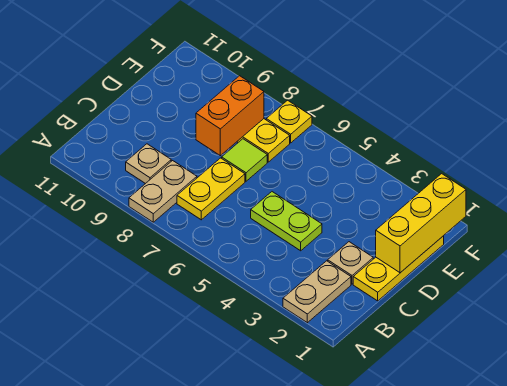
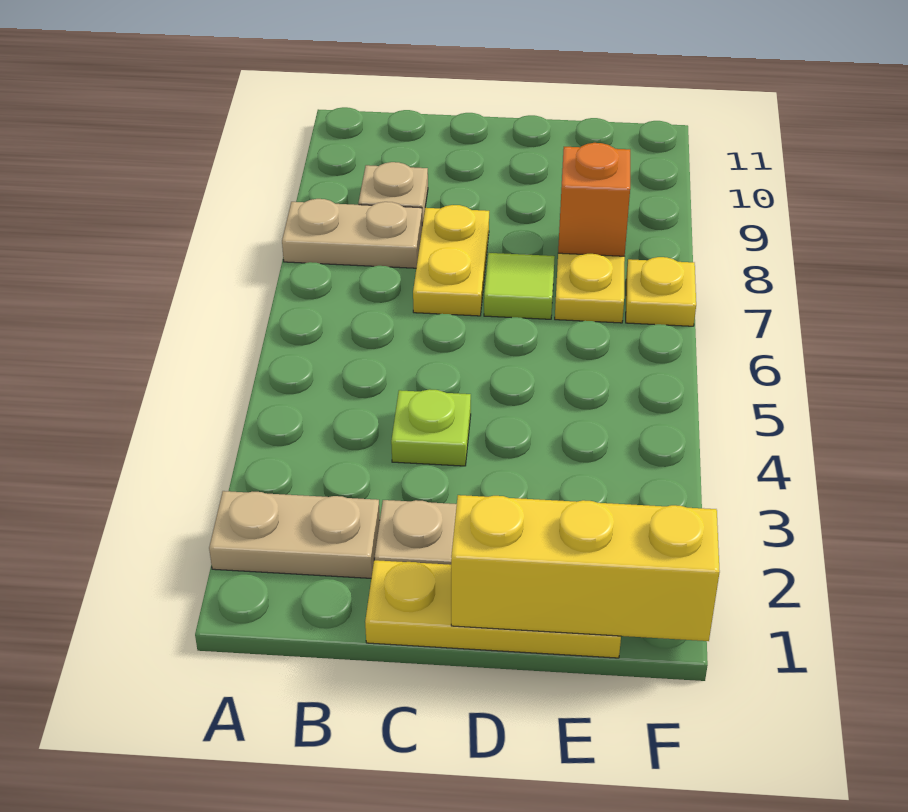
yellow 1x2 plate [177,158,245,220] -> yellow 1x2 plate turned to [413,205,489,316]
lime 1x2 plate [251,192,322,251] -> lime 1x1 plate [391,389,471,466]
orange 1x2 brick [196,76,264,156] -> orange 1x1 brick [558,143,630,256]

